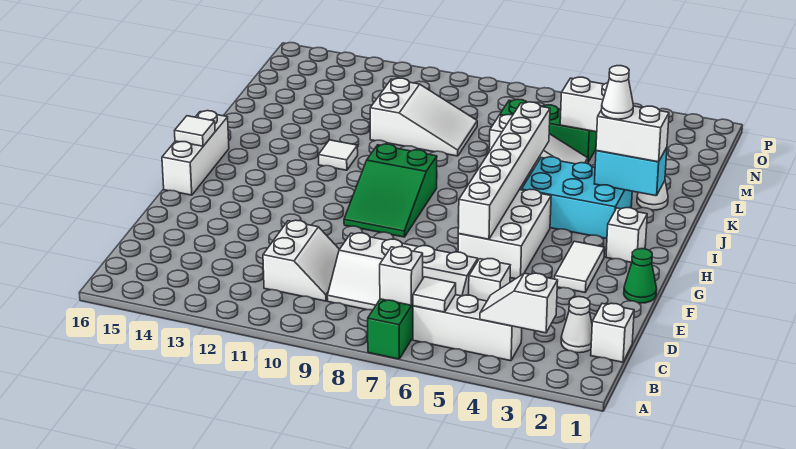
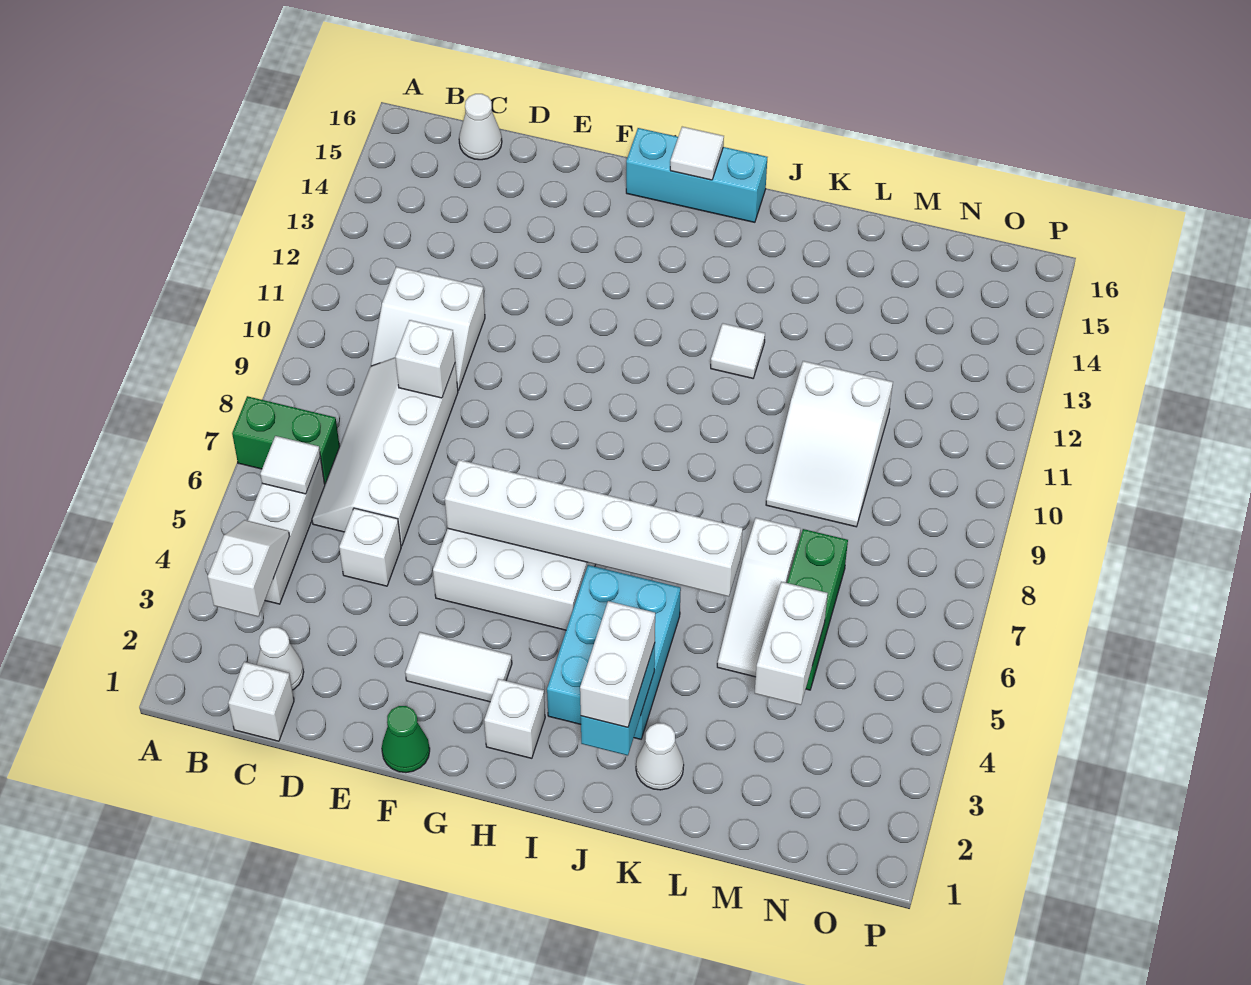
white 1x1 brick [380,247,423,305] -> white 1x1 brick moved to [395,320,455,398]
green 2x3 slope [344,144,437,237] -> none
white 1x3 brick [162,111,229,195] -> cyan 1x3 brick [626,128,767,222]
white 1x1 cone [601,66,634,119] -> white 1x1 cone moved to [459,94,502,160]

